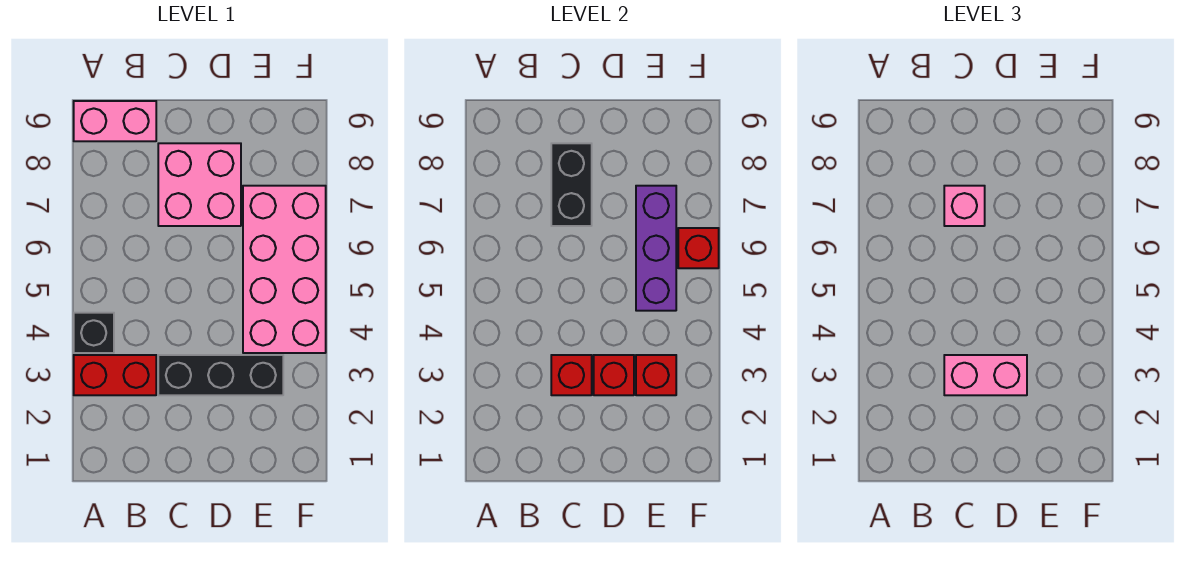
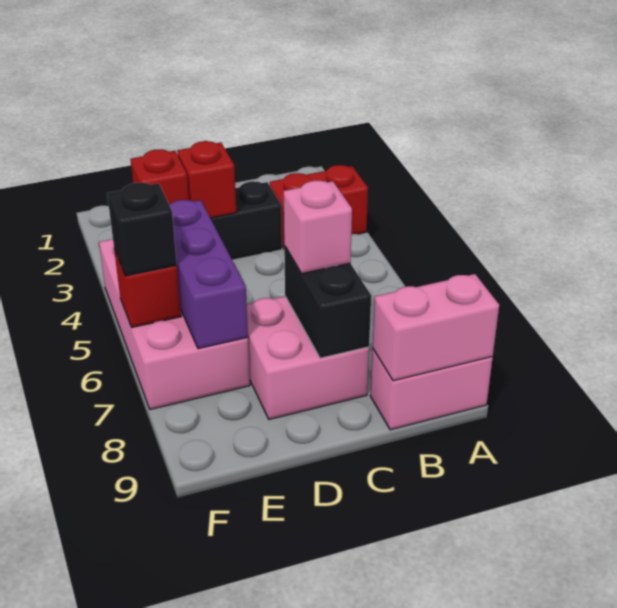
black 1x1 brick [74,313,114,353] -> black 1x1 brick moved to [107,183,177,276]
red 1x1 brick [551,355,592,395] -> none
pink 1x2 brick [944,355,1027,395] -> pink 1x2 brick moved to [373,274,499,381]

